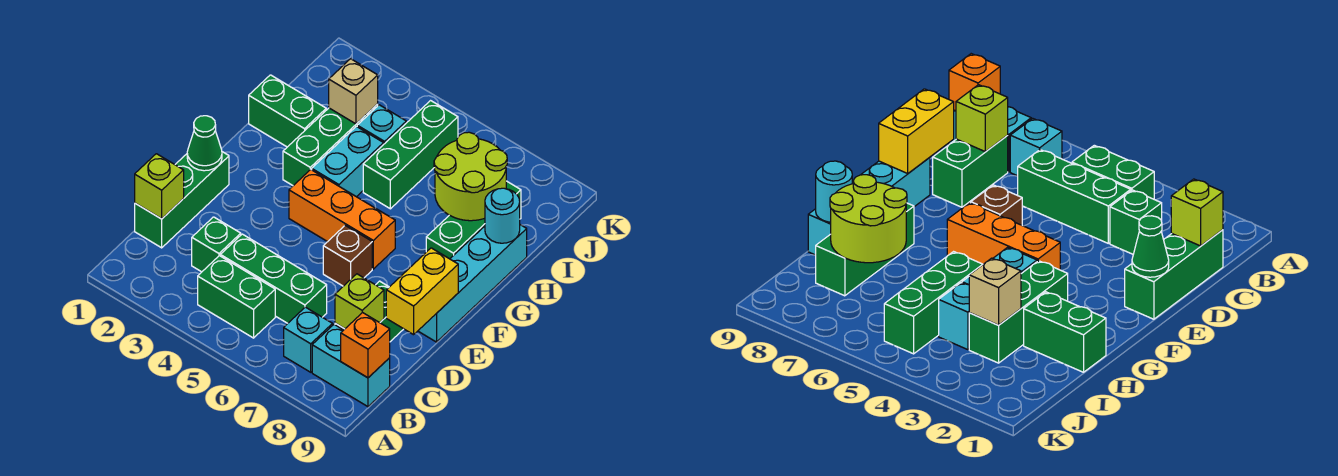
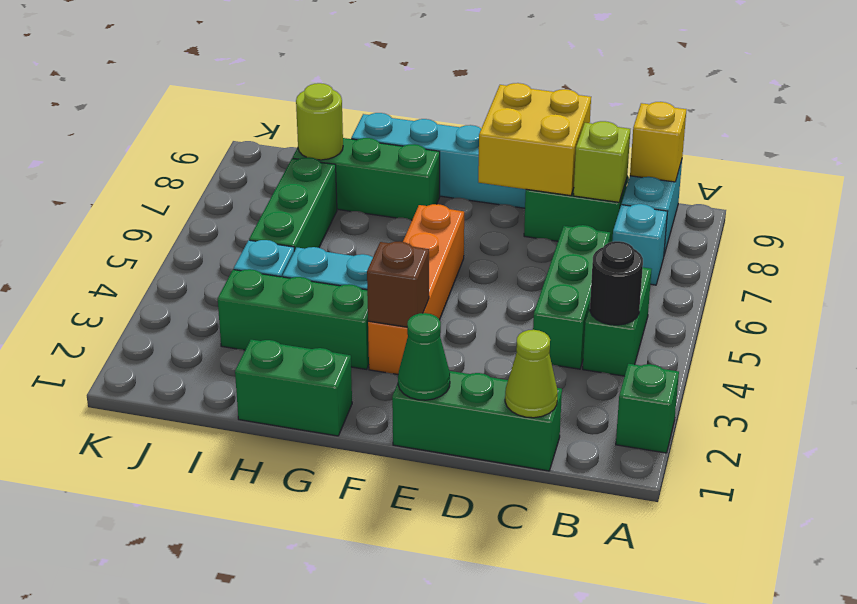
none -> black 1x1 round brick [590,241,643,325]
orange 1x1 brick [341,312,390,378] -> yellow 1x1 brick [630,102,686,182]
lime 1x1 brick [135,154,184,219] -> lime 1x1 cone [505,330,558,418]
green 1x1 brick [192,217,241,272] -> green 1x1 brick moved to [616,364,679,453]
yellow 1x2 brick [386,248,458,335] -> yellow 2x2 brick [478,83,591,196]
brown 1x1 brick [323,225,372,286] -> brown 1x1 brick moved to [367,242,429,327]
orange 1x3 brick [289,169,395,269] -> orange 1x4 brick [368,204,464,374]
green 1x2 brick [249,75,326,147] -> green 1x2 brick turned to [235,340,352,436]
green 1x3 brick [363,101,458,209] -> green 1x3 brick turned to [249,157,337,251]
lime 2x2 round brick [434,132,507,221] -> lime 1x1 round brick [296,83,343,160]
cyan 1x1 round brick [485,188,520,243] -> none
tan 1x1 brick [329,59,378,124] -> none

